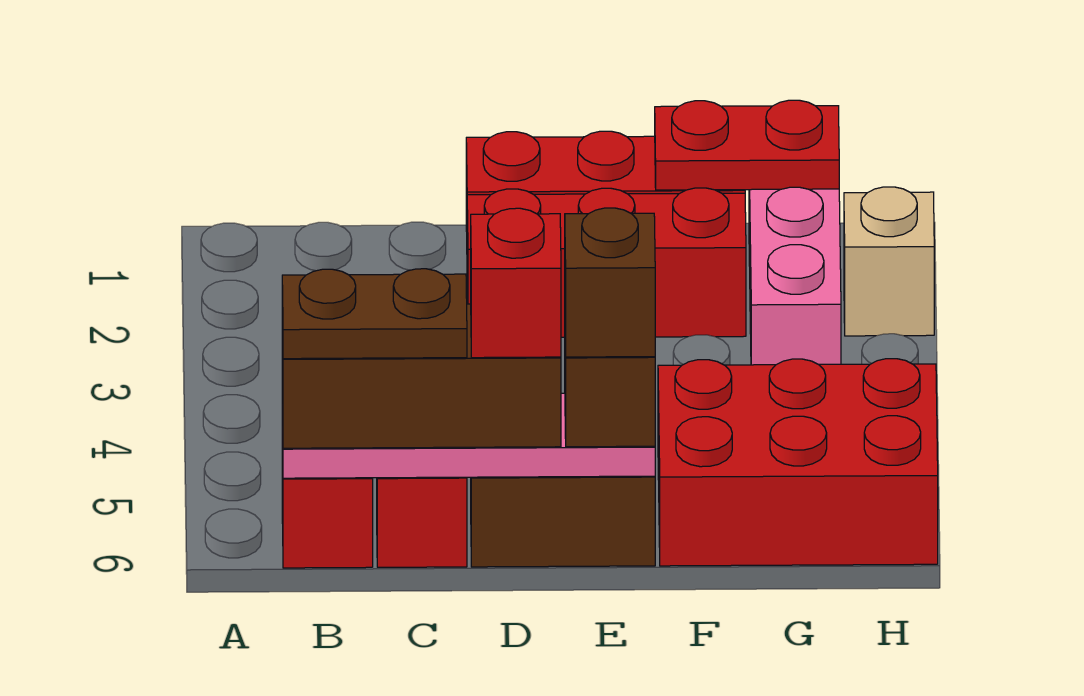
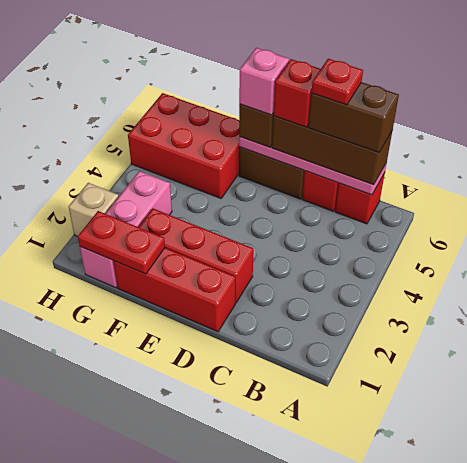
brown 1x2 plate [282,269,467,359] -> brown 1x2 brick [309,82,399,152]
none -> red 1x1 plate [312,59,363,105]
brown 1x1 brick [565,208,655,357] -> pink 1x1 brick [239,48,289,115]

